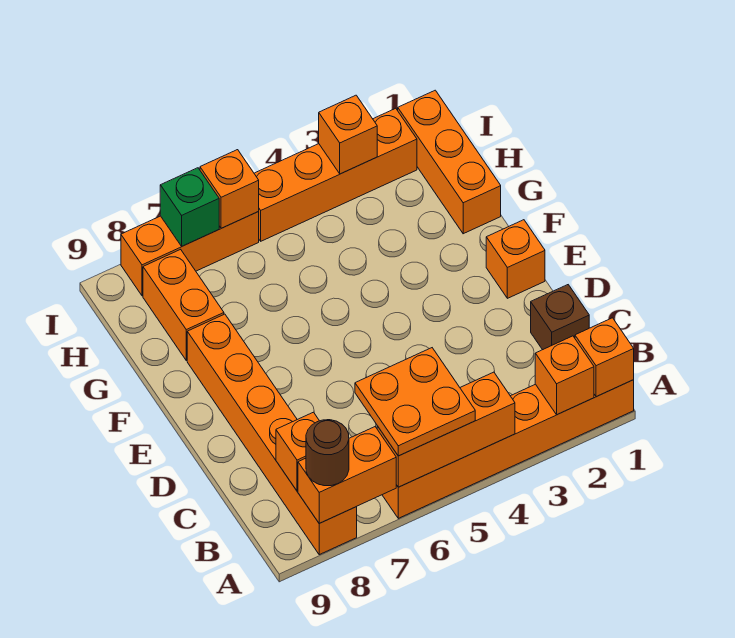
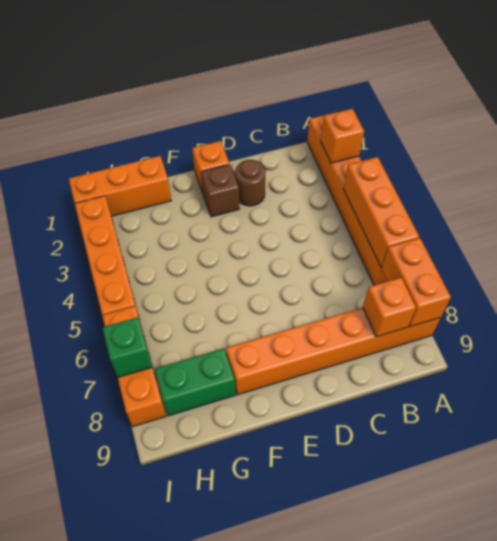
orange 1x1 brick [575,318,634,397] -> none
orange 2x2 plate [355,348,475,456] -> none
brown 1x1 round brick [306,420,349,486] -> brown 1x1 round brick moved to [235,160,266,206]
brown 1x1 brick [531,285,589,350] -> brown 1x1 brick moved to [201,164,239,217]
orange 1x2 brick [143,249,224,360] -> green 1x2 brick [155,348,235,416]
orange 1x1 brick [319,95,377,174] -> none
orange 1x1 brick [200,150,259,228] -> none

